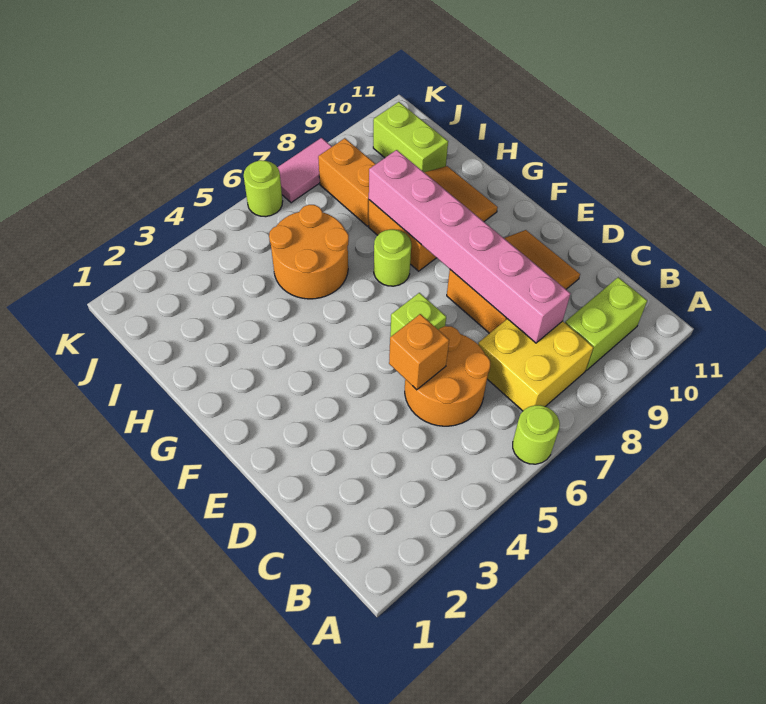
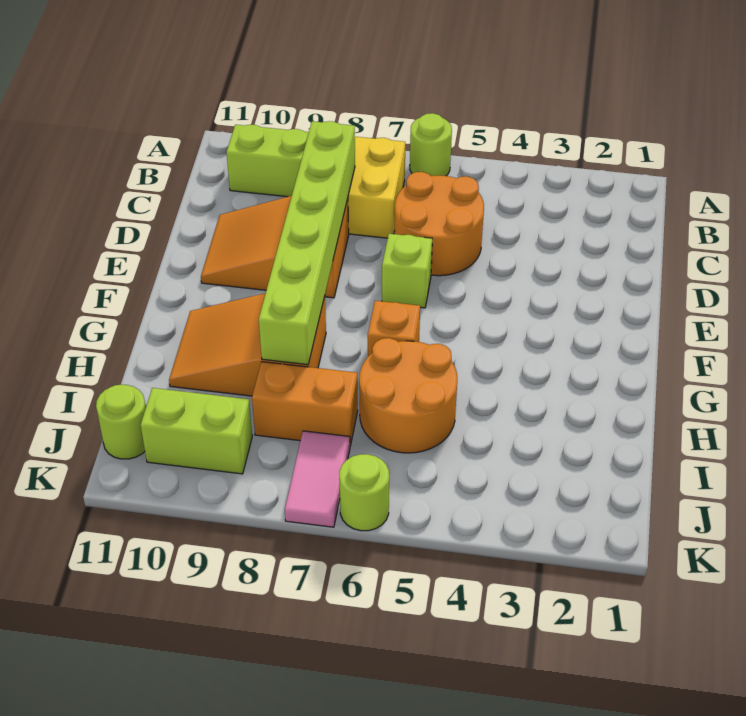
pink 1x6 brick [369,150,570,343] -> lime 1x6 brick [259,121,355,365]
orange 1x1 brick [389,314,449,390] -> orange 1x1 brick moved to [368,301,420,356]
lime 1x1 round brick [374,229,411,286] -> lime 1x1 round brick moved to [96,385,146,459]
orange 1x2 brick [318,138,375,226] -> orange 1x2 brick turned to [252,362,358,446]
lime 1x2 brick [373,102,448,172] -> lime 1x2 brick turned to [141,388,252,474]
pink 1x2 tile [278,138,332,203] -> pink 1x2 tile turned to [285,431,350,527]

